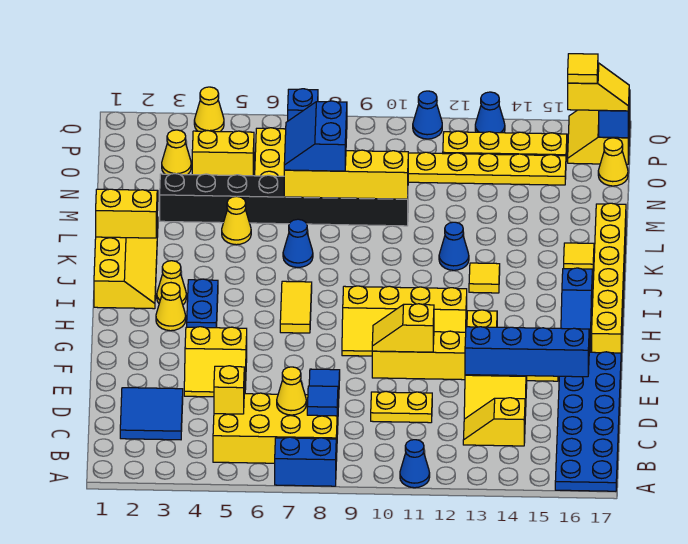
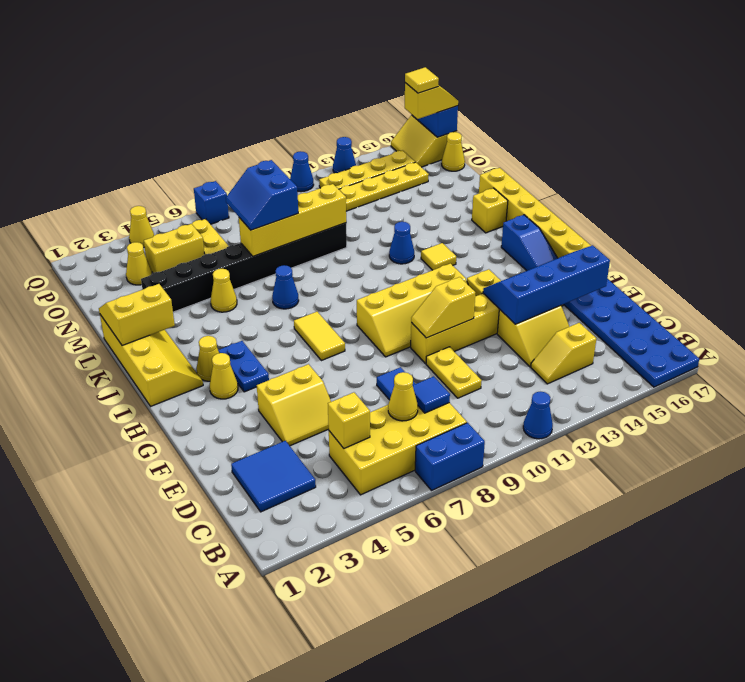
yellow 1x2 plate [371,391,432,423] -> yellow 1x2 plate turned to [426,347,482,398]
yellow 1x1 tile [564,243,594,273] -> yellow 1x1 brick [472,188,508,233]

